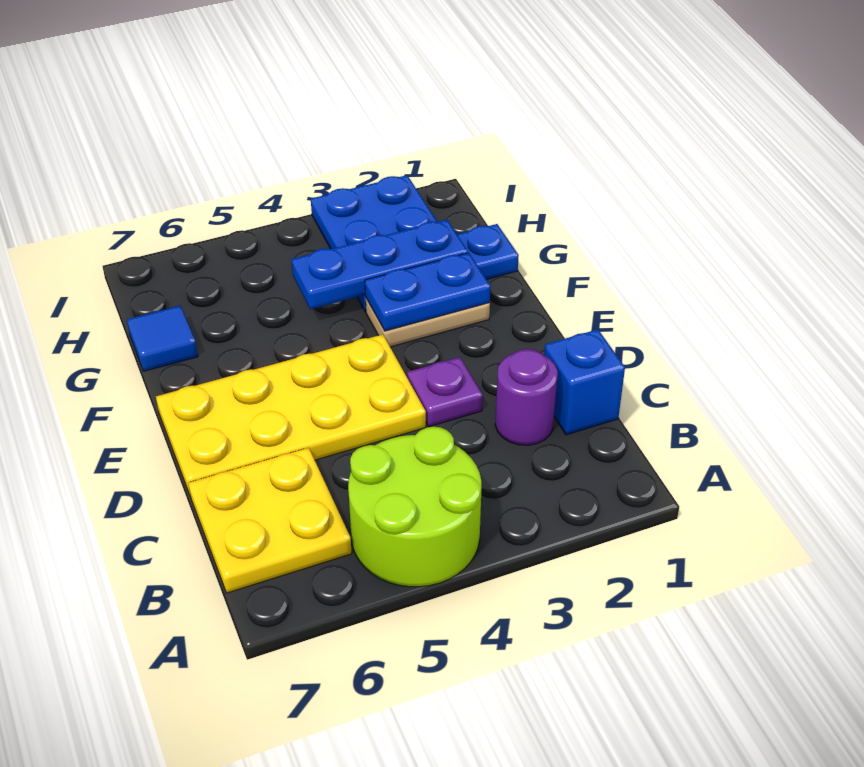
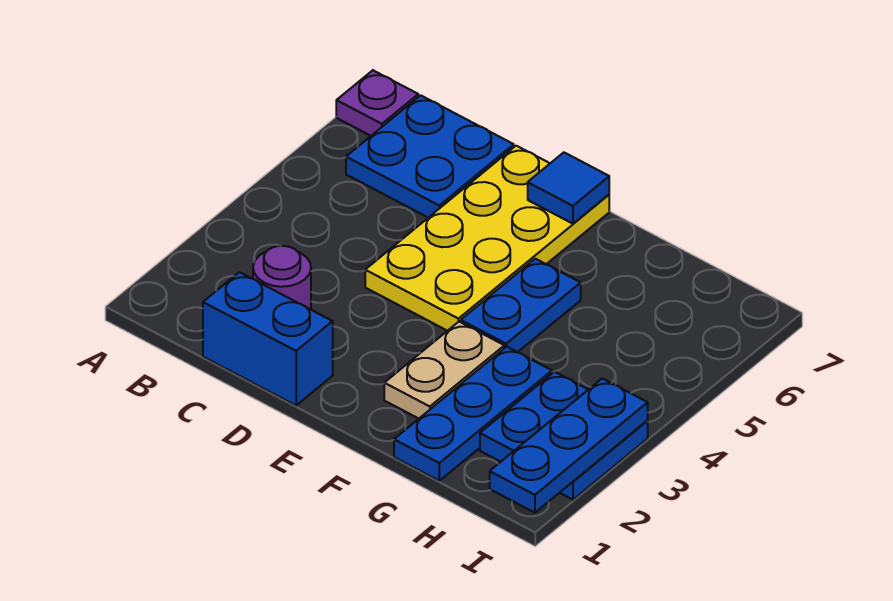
lime 2x2 round brick [348,427,482,587] -> none
yellow 2x2 plate [188,448,352,593] -> blue 2x2 plate [346,95,514,218]
blue 1x1 brick [544,329,625,435] -> blue 1x2 brick [203,272,333,405]
purple 1x1 plate [407,357,483,427] -> purple 1x1 plate moved to [336,70,418,136]
blue 1x2 plate [365,253,491,331] -> blue 1x2 plate moved to [461,259,581,352]
blue 1x3 plate [292,220,468,309] -> blue 1x3 plate moved to [490,378,648,513]
blue 1x1 tile [127,306,198,371] -> blue 1x1 tile moved to [528,152,609,224]

